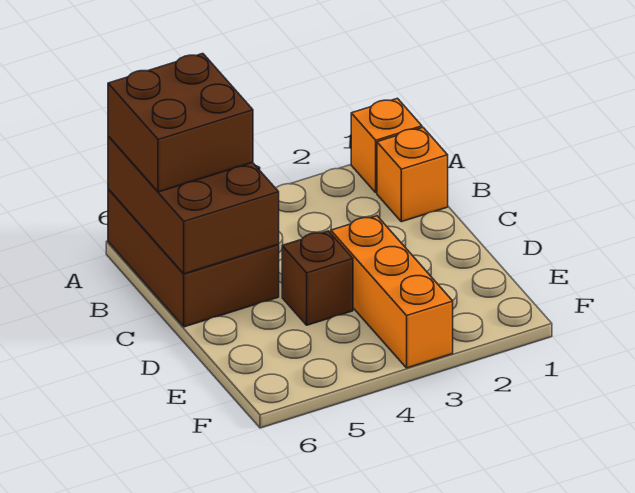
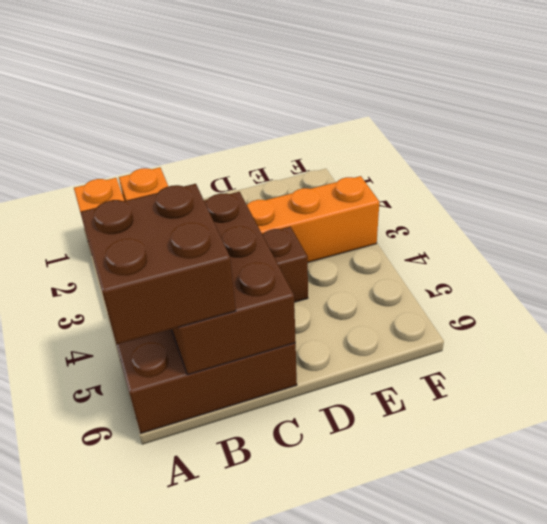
brown 2x3 brick [108,136,279,274] -> brown 2x3 brick turned to [172,192,296,375]

